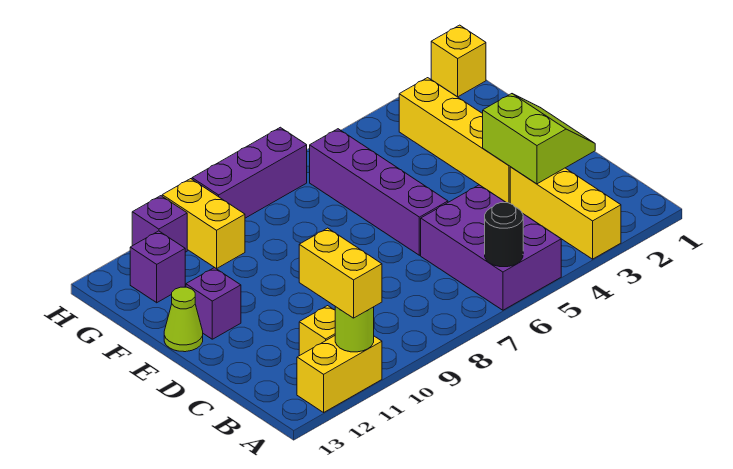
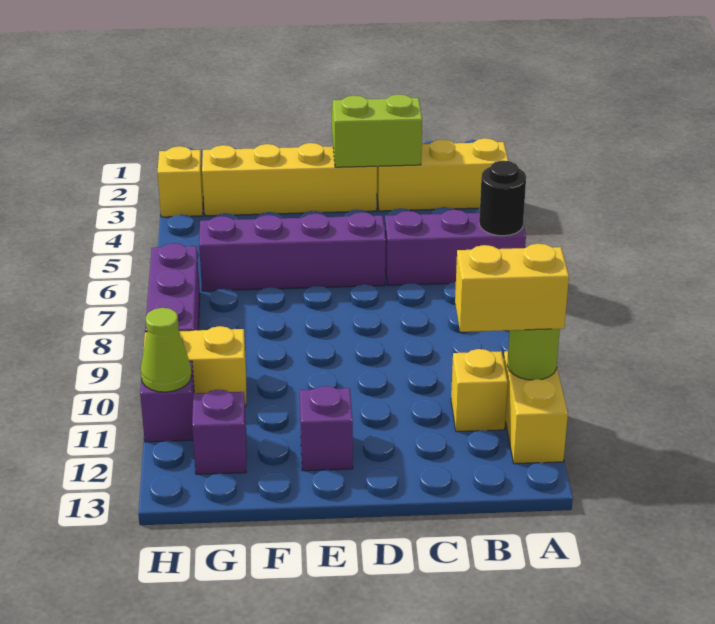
purple 2x3 brick [421,185,561,310] -> purple 1x3 brick [385,210,526,285]
lime 1x1 cone [164,287,203,352] -> lime 1x1 cone moved to [141,308,192,392]
yellow 1x1 brick [431,25,486,97] -> yellow 1x1 brick moved to [158,146,203,217]

